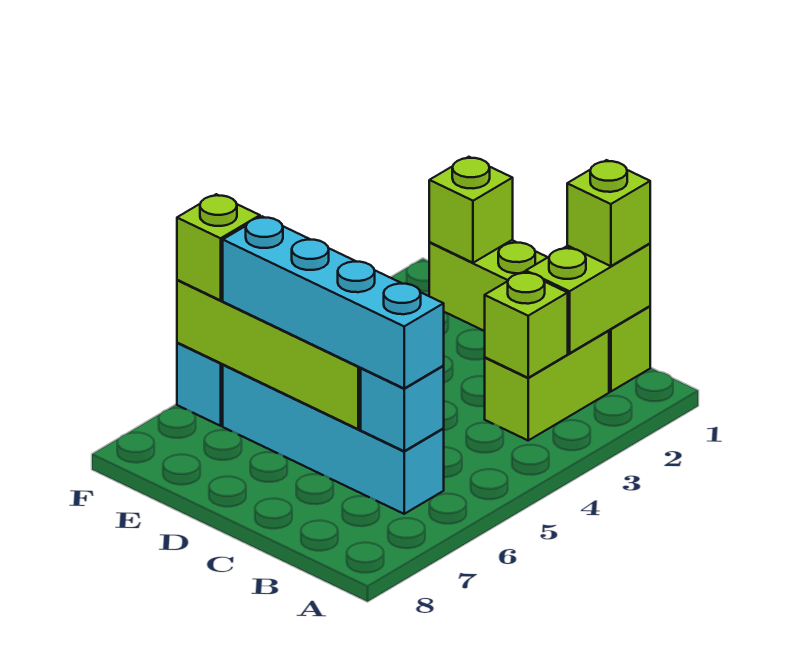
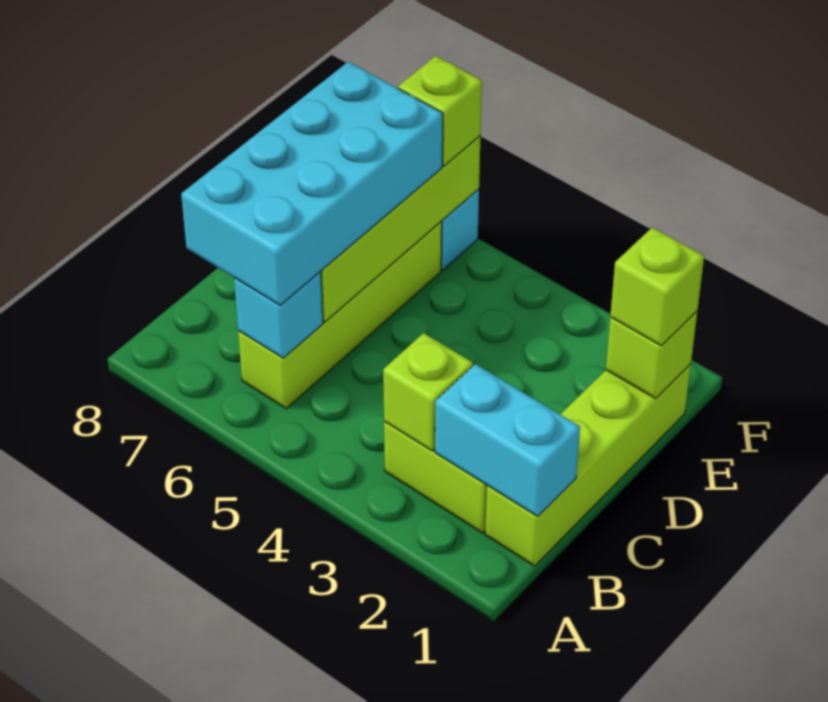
lime 1x2 brick [526,243,650,353] -> cyan 1x2 brick [435,364,580,516]
lime 1x1 brick [567,160,650,266] -> lime 1x1 brick moved to [610,227,704,346]
cyan 1x4 brick [223,365,444,514] -> lime 1x4 brick [238,222,442,409]
cyan 1x4 brick [223,216,444,388] -> cyan 2x4 brick [181,62,443,305]

